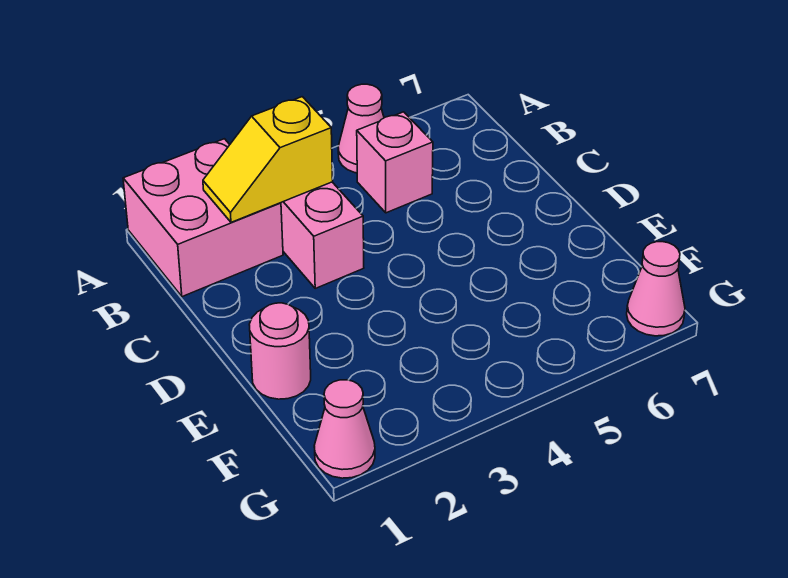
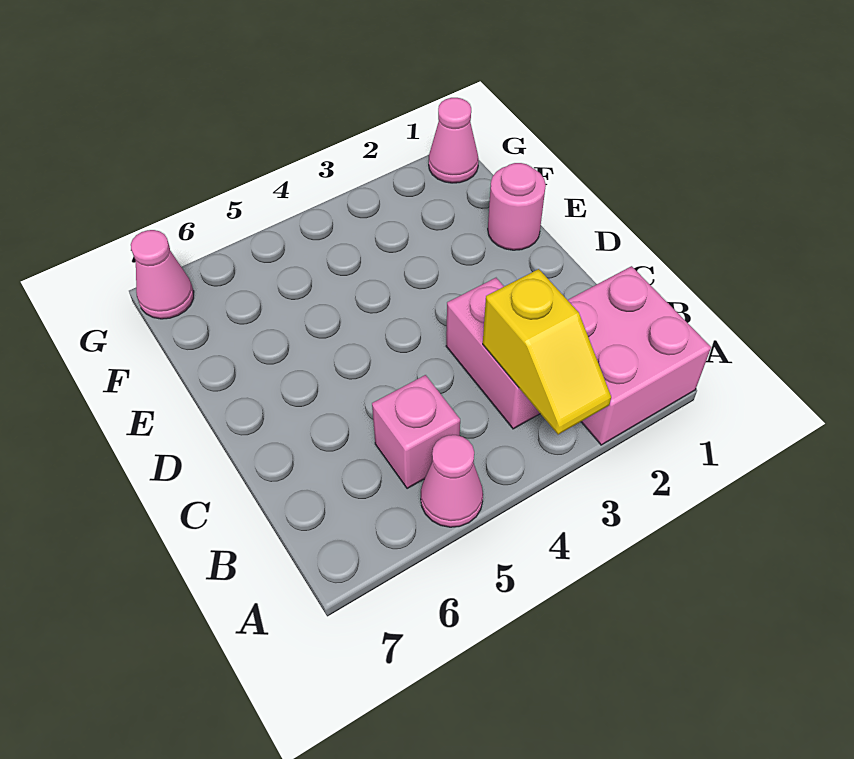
yellow 1x2 slope [203,97,333,222] -> yellow 1x2 slope turned to [483,269,611,435]

